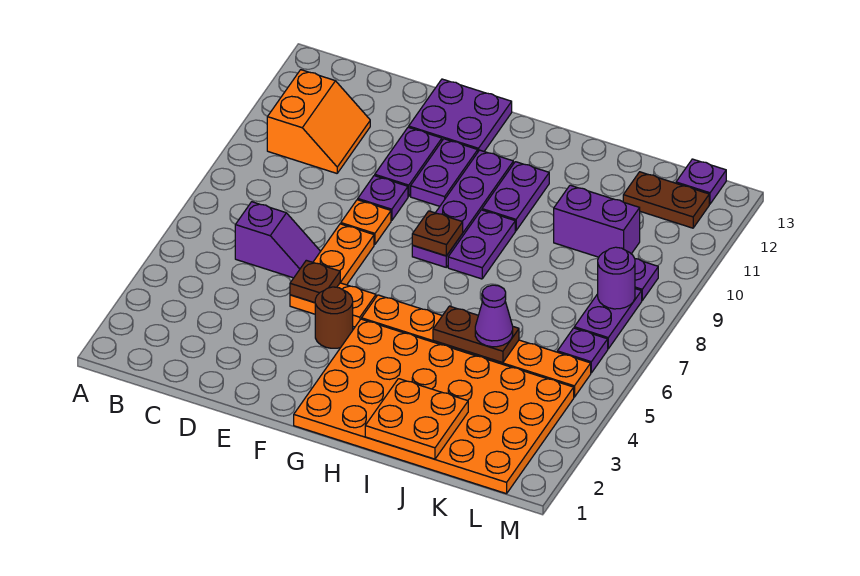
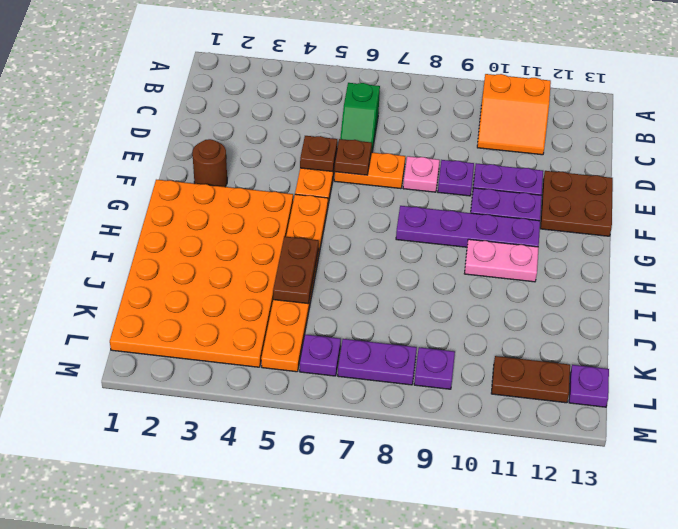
purple 1x2 slope [235,202,321,278] -> green 1x2 slope [340,83,380,152]
orange 1x1 plate [341,200,391,245] -> pink 1x1 plate [403,156,440,192]
purple 2x2 plate [409,79,512,151] -> brown 2x2 plate [540,171,613,236]
brown 1x1 round brick [315,287,353,348] -> brown 1x1 round brick moved to [193,139,227,187]
brown 1x1 plate [412,211,463,256] -> brown 1x1 plate moved to [334,139,372,175]
purple 1x2 plate [448,210,515,279] -> none
purple 1x2 plate [482,162,549,231] -> pink 1x2 plate [464,239,539,282]
orange 2x2 plate [365,379,468,459] -> none
purple 1x1 cone [475,285,513,347] -> none
purple 1x2 brick [554,185,640,257] -> none
brown 1x2 plate [623,172,709,228] -> brown 1x2 plate turned to [491,356,570,403]
purple 1x1 round brick [598,247,635,309] -> none

